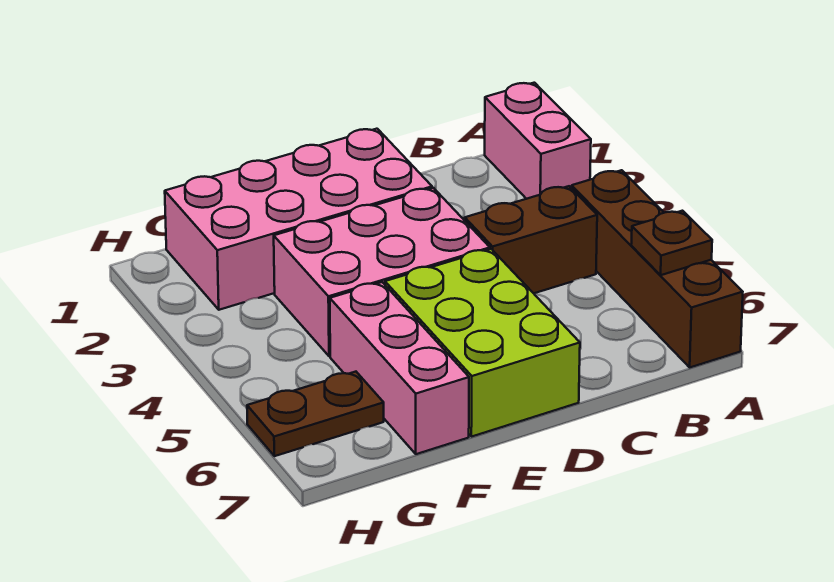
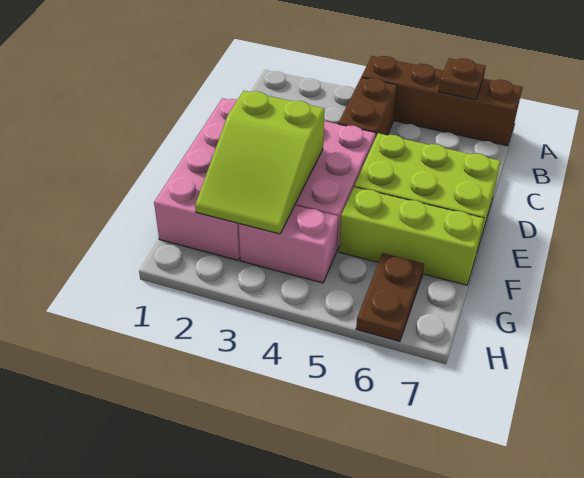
pink 1x2 brick [485,83,591,199] -> pink 1x2 brick moved to [239,205,338,283]
none -> lime 2x3 slope [195,91,325,234]
pink 1x3 brick [330,282,469,454] -> lime 1x3 brick [339,187,484,285]

